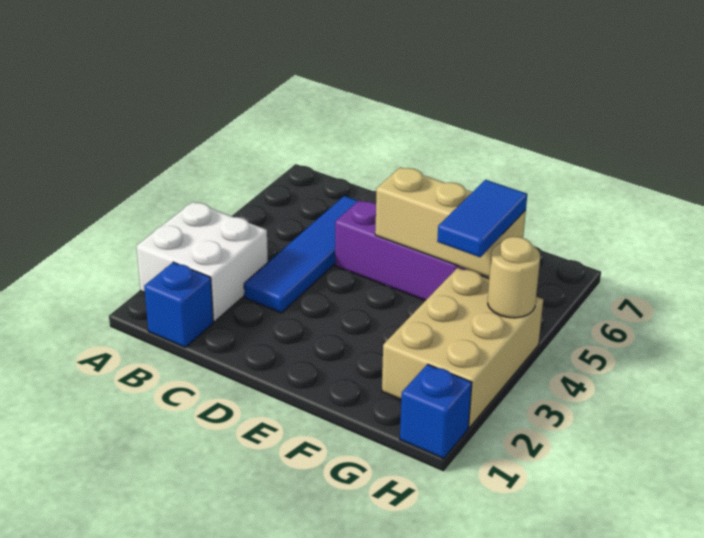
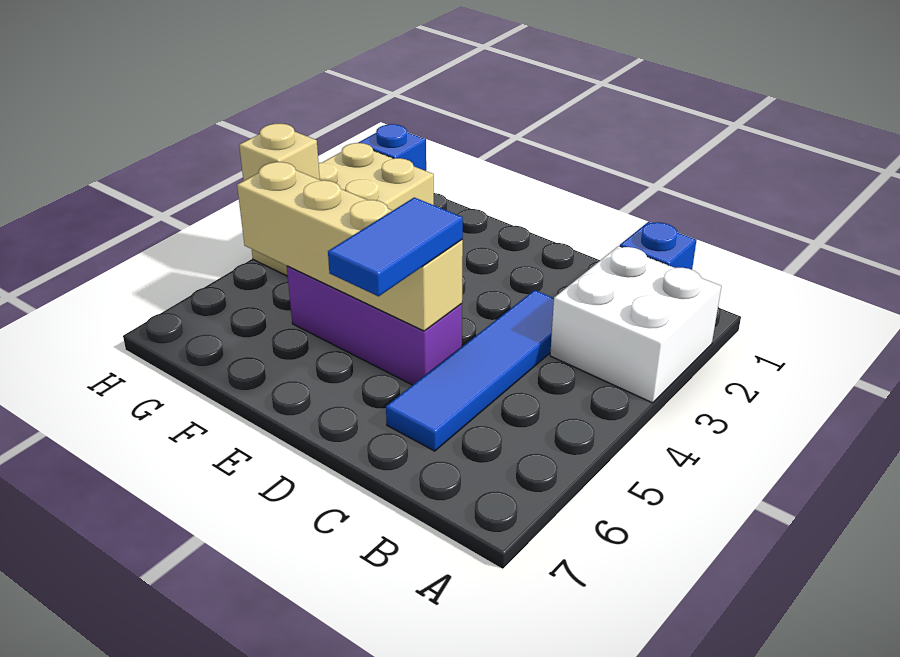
tan 1x3 brick [375,167,526,277] -> tan 1x4 brick [237,162,463,331]
blue 1x2 tile [437,180,527,257] -> blue 1x2 tile moved to [328,198,463,296]
tan 1x1 round brick [488,237,540,318] -> tan 1x1 brick [239,124,320,181]

